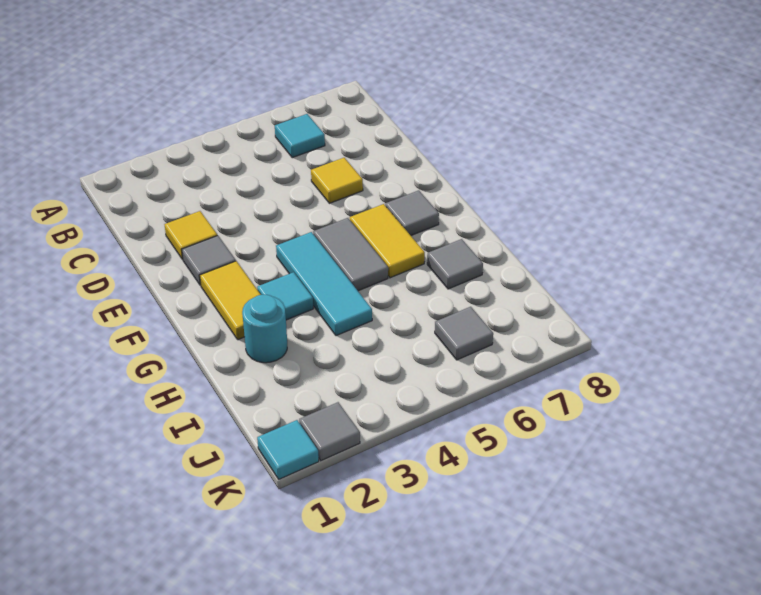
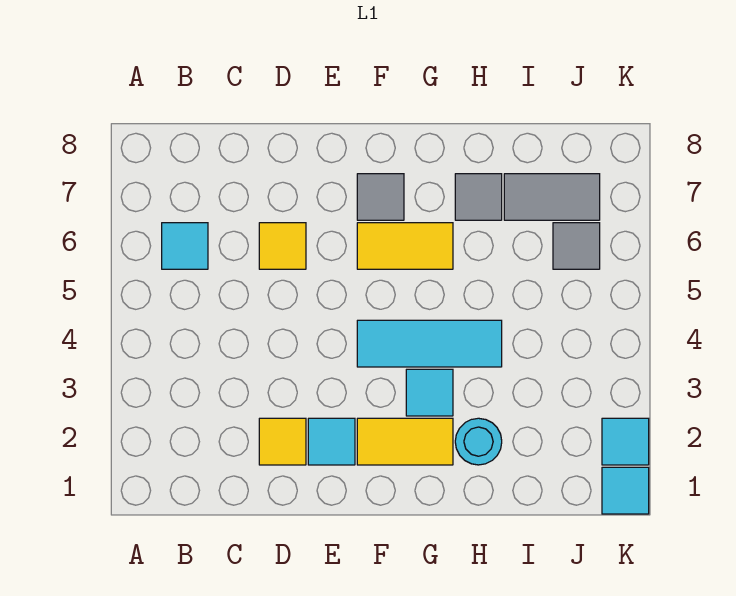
grey 1x1 tile [182,236,236,285] -> cyan 1x1 tile [308,418,355,465]
grey 1x2 tile [313,218,388,291] -> grey 1x2 tile moved to [504,174,600,220]
grey 1x1 tile [299,402,360,461] -> cyan 1x1 tile [602,418,649,465]

